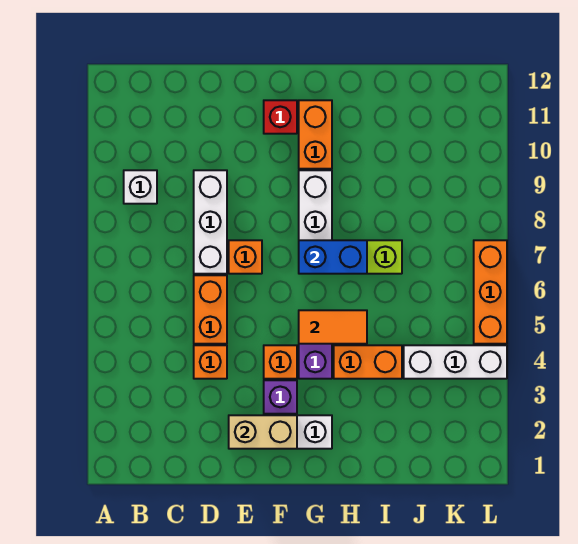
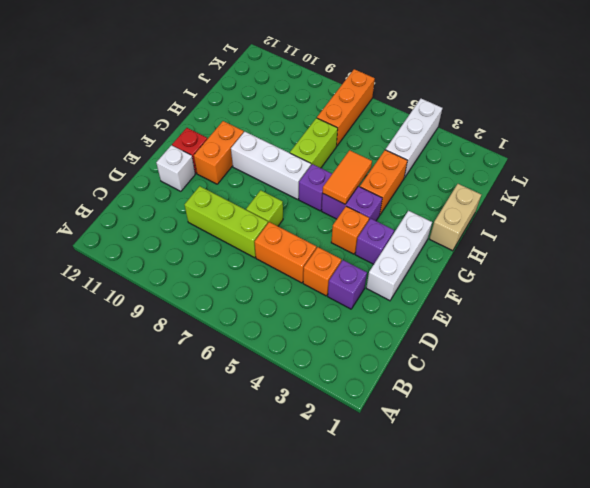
white 1x1 brick [124,170,157,204] -> white 1x1 brick moved to [156,145,195,191]
none -> purple 1x1 brick [328,260,367,309]
white 1x3 brick [194,170,227,274] -> lime 1x3 brick [185,186,268,258]
tan 1x2 brick [229,415,297,449] -> tan 1x2 brick moved to [429,184,481,251]
orange 1x1 brick [229,240,262,274] -> lime 1x1 brick [246,190,283,226]
none -> purple 1x1 brick [299,164,332,211]
blue 1x2 brick [299,240,367,274] -> none
orange 1x2 brick [299,100,332,169] -> orange 1x2 brick turned to [194,121,244,184]
orange 1x3 brick [474,240,507,344] -> orange 1x3 brick turned to [317,69,375,146]

